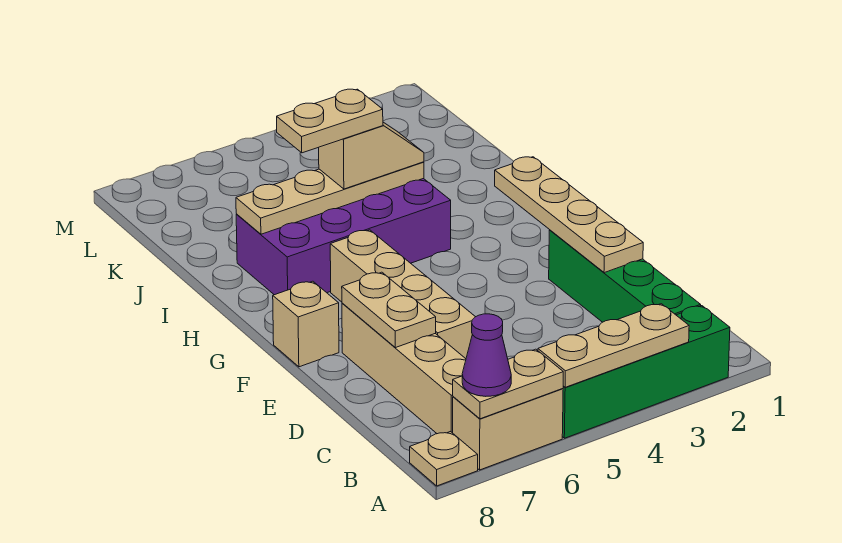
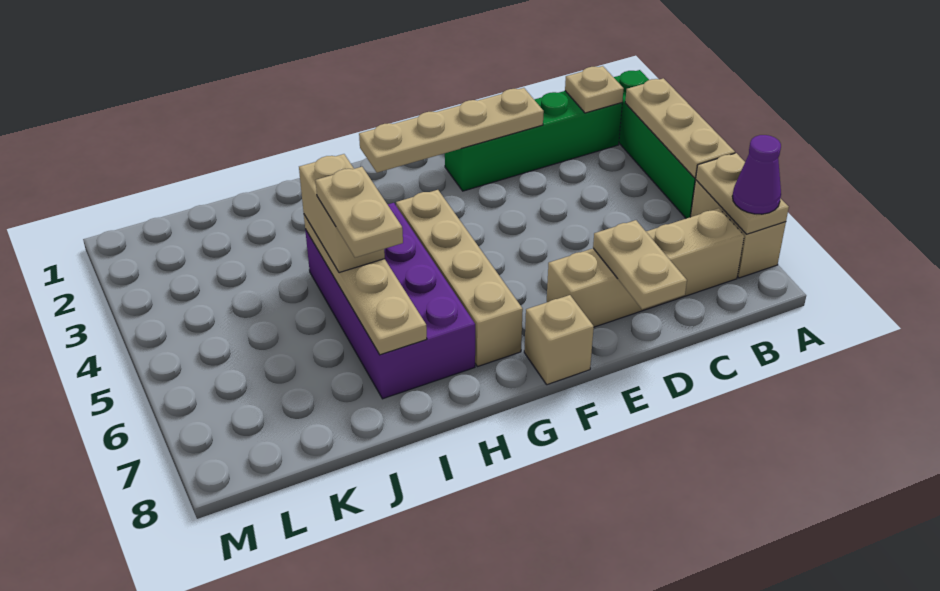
tan 1x1 plate [410,432,478,486] -> tan 1x1 plate moved to [565,66,624,113]
tan 1x4 brick [330,230,475,359] -> tan 1x4 brick turned to [396,190,523,367]
tan 1x2 plate [342,272,436,348] -> tan 1x2 plate turned to [593,220,687,309]
tan 1x2 slope [319,122,424,189] -> tan 1x2 brick [299,154,385,273]

